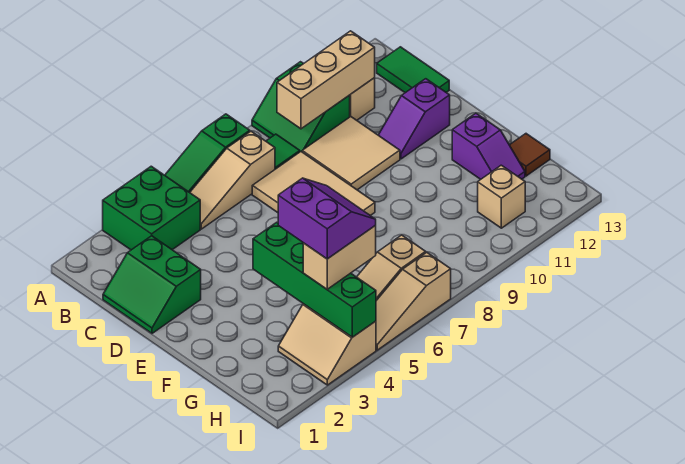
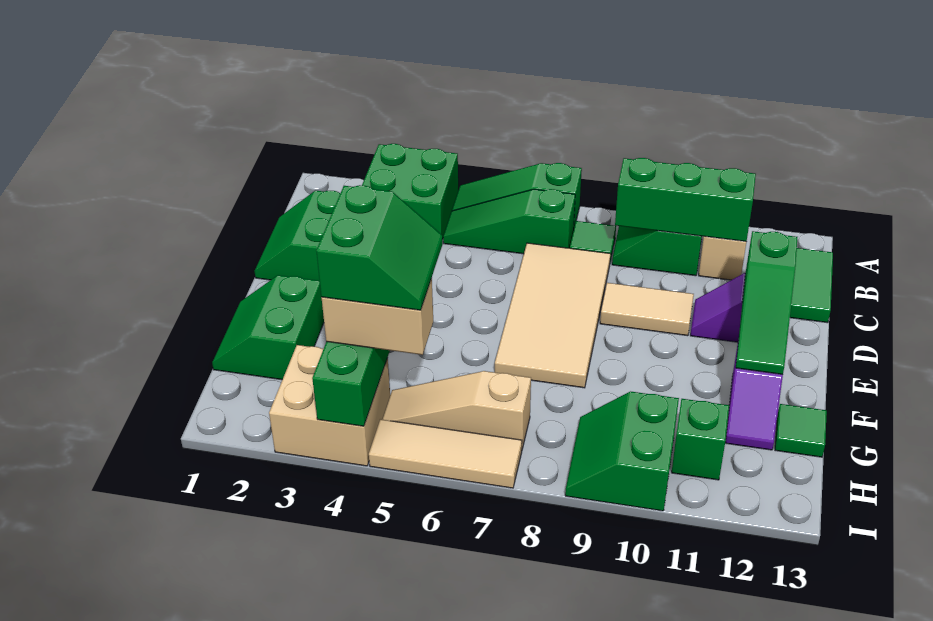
tan 1x3 slope [190,131,275,229] -> green 1x3 slope [443,189,575,254]
tan 1x3 brick [277,31,375,129] -> green 1x3 brick [615,158,756,242]
tan 2x3 tile [252,152,375,216] -> tan 2x4 tile [495,243,610,388]
tan 2x2 tile [302,117,400,190] -> tan 1x2 tile [600,283,694,336]
none -> green 1x3 slope [736,231,797,374]
none -> green 2x2 slope [212,275,324,380]
purple 2x2 slope [278,178,376,259] -> green 2x2 slope [316,185,443,310]
brown 1x1 tile [510,134,550,176] -> green 1x1 tile [775,404,827,457]
tan 2x2 slope [278,304,376,385] -> tan 2x2 brick [269,345,390,466]
none -> green 2x2 slope [565,392,679,511]
tan 1x1 brick [478,165,525,228] -> green 1x1 brick [672,399,729,480]
tan 1x3 slope [376,252,451,350] -> tan 1x3 tile [369,419,522,488]

